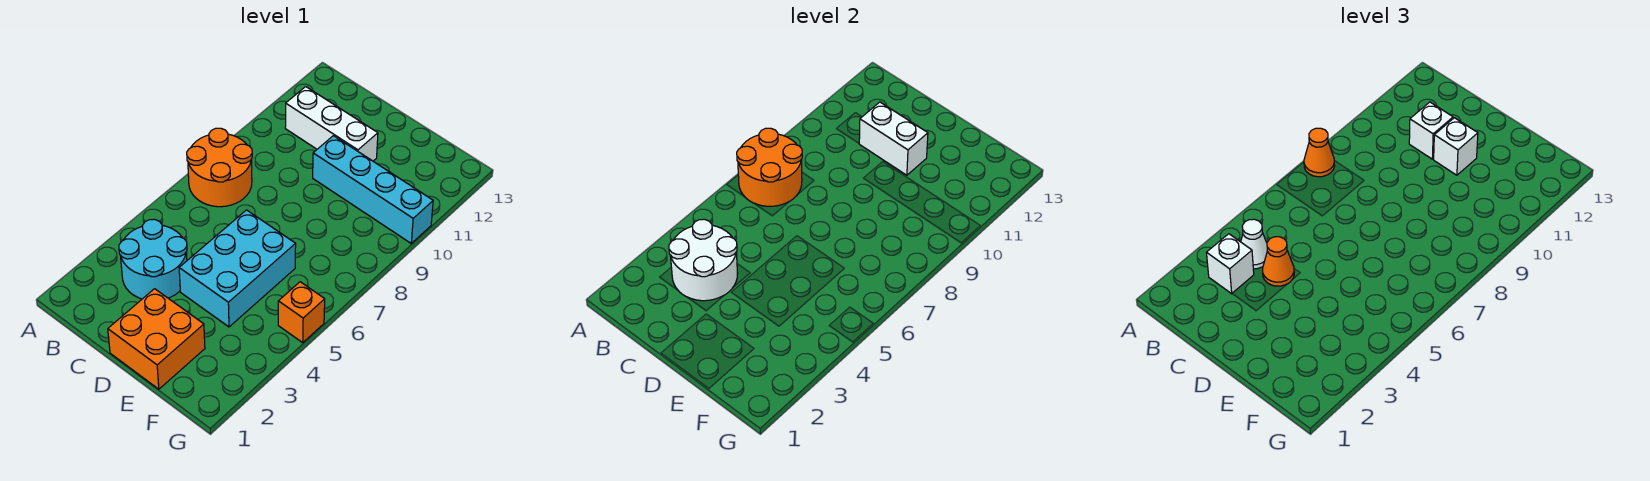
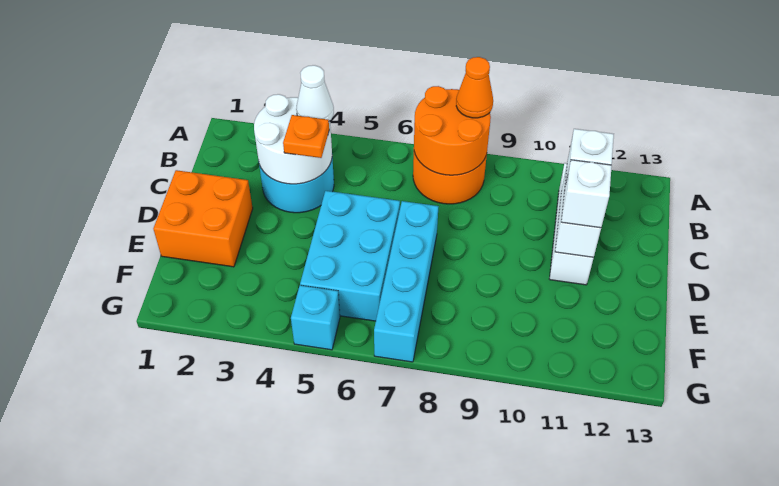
white 1x1 brick [1206,234,1254,294] -> none
orange 1x1 cone [1263,237,1294,286] -> orange 1x1 plate [283,115,329,158]
cyan 2x3 brick [179,210,296,327] -> cyan 2x3 brick turned to [300,191,400,321]
cyan 1x4 brick [313,136,433,243] -> cyan 1x4 brick moved to [374,201,439,362]
orange 1x1 brick [278,282,325,343] -> cyan 1x1 brick [291,285,340,350]

